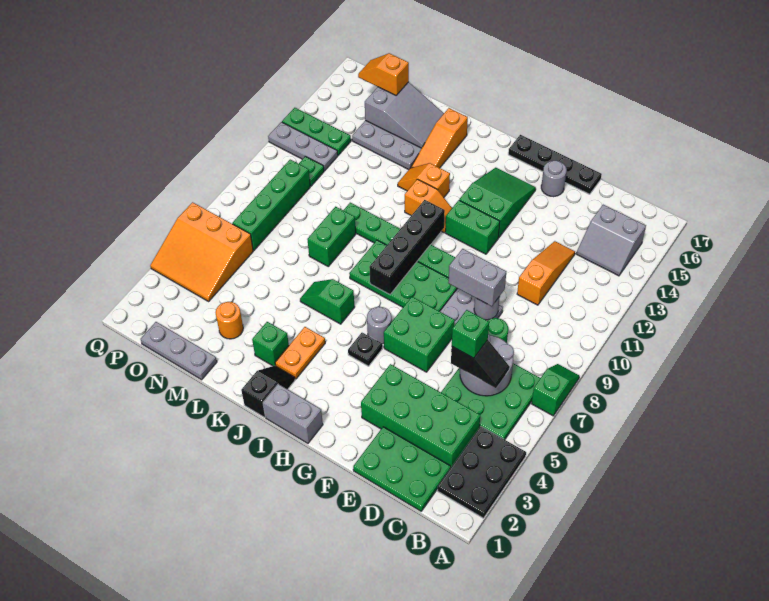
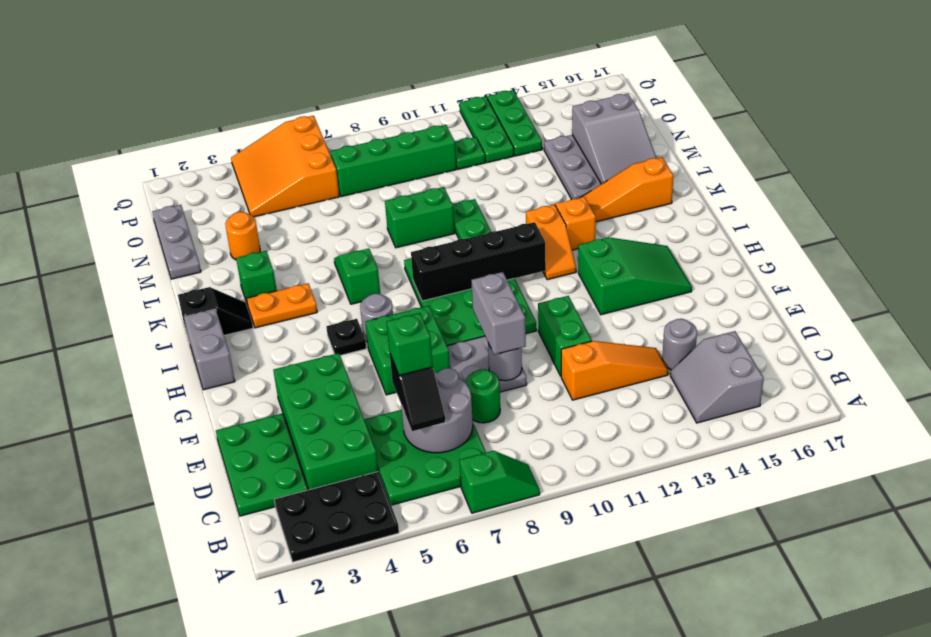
black 1x4 plate [508,135,602,194] -> none
grey 1x1 round brick [541,161,567,197] -> grey 1x1 round brick moved to [662,319,697,370]
green 1x2 brick [445,200,500,254] -> green 1x2 brick moved to [538,296,592,376]
orange 1x2 slope [358,53,409,95] -> none
grey 1x3 plate [268,122,338,171] -> green 1x3 plate [460,96,514,163]

